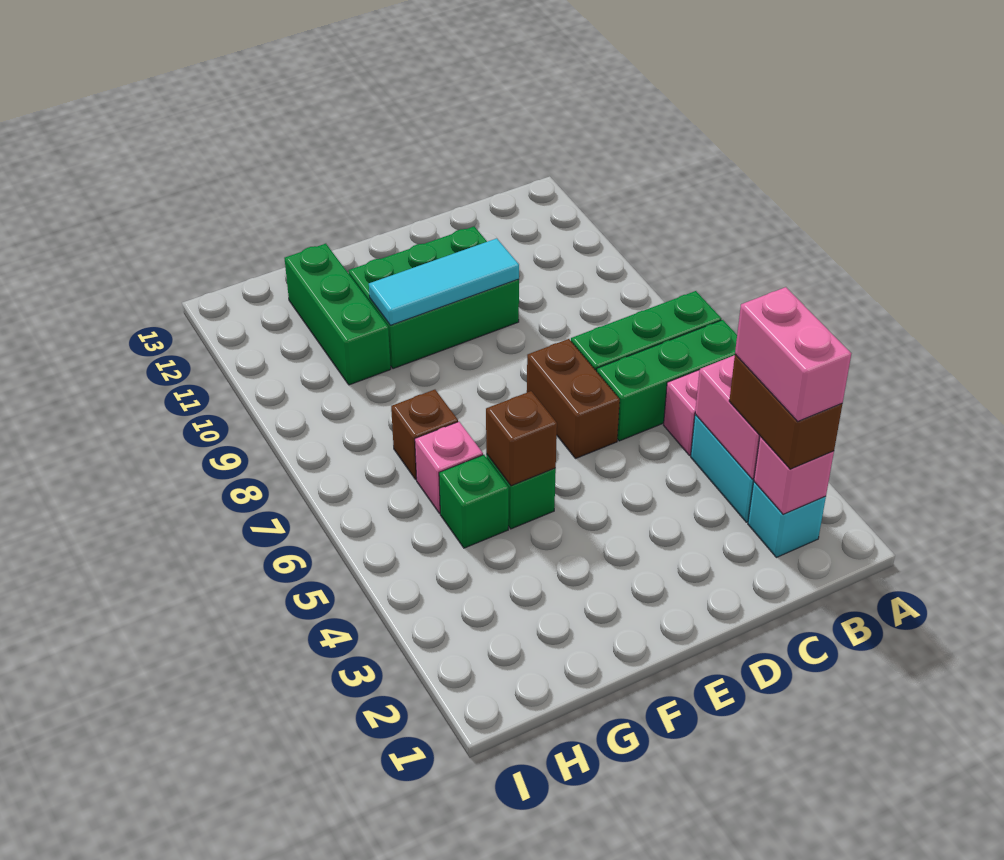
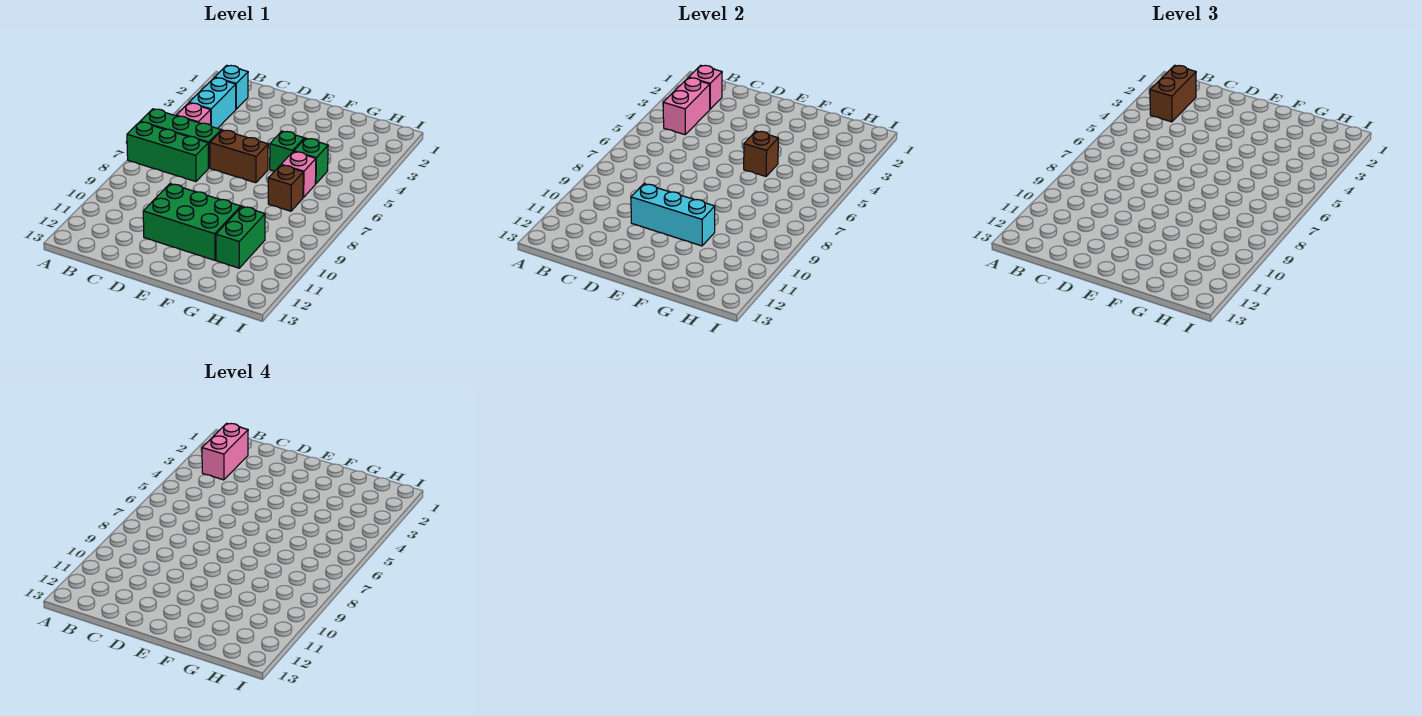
brown 1x2 brick [527,339,620,459] -> brown 1x2 brick turned to [210,130,268,183]
cyan 1x3 tile [369,238,519,325] -> cyan 1x3 brick [631,184,715,246]
green 1x3 brick [284,244,391,385] -> green 1x2 brick [216,207,265,268]

